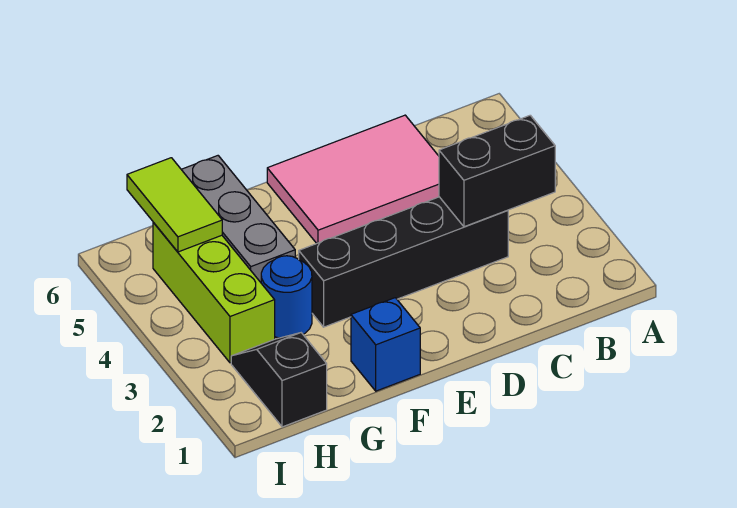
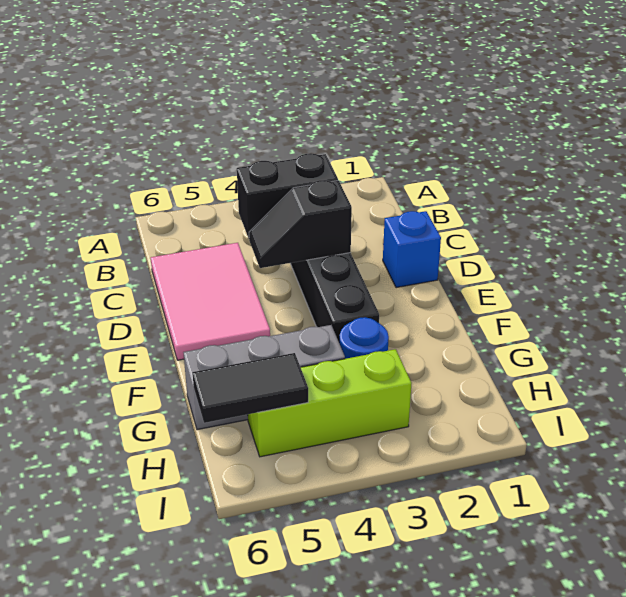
black 1x2 brick [439,115,555,227] -> black 1x2 brick turned to [237,153,338,238]
blue 1x1 brick [351,298,420,391] -> blue 1x1 brick moved to [383,211,441,288]
black 1x2 slope [231,333,327,427] -> black 1x2 slope moved to [249,180,352,268]
lime 1x2 tile [127,158,222,252] -> black 1x2 tile [192,353,308,423]

